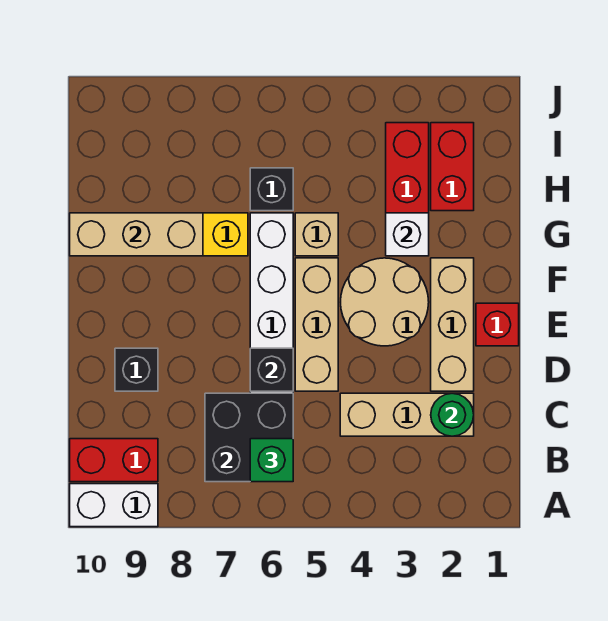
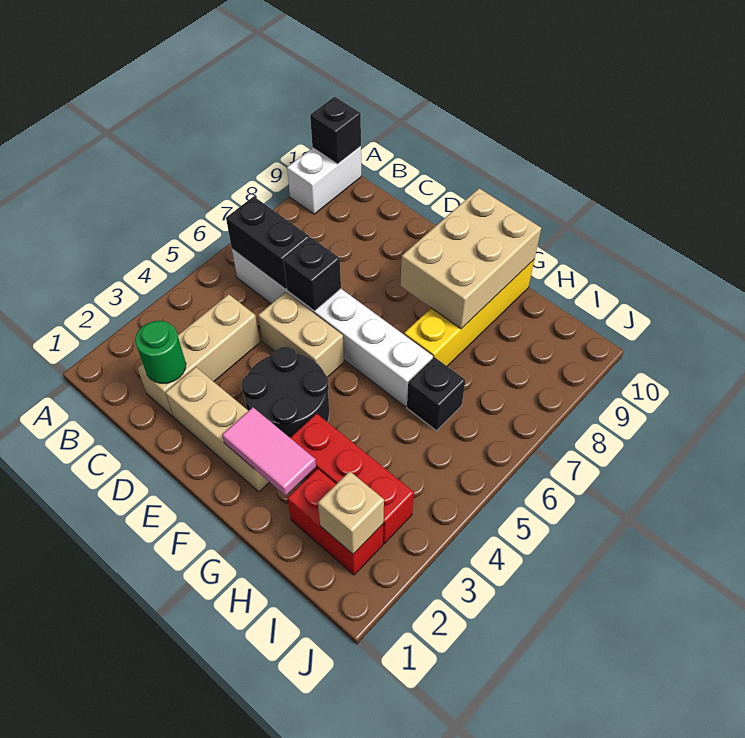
black 2x2 brick [205,393,293,482] -> black 1x2 brick [226,196,310,289]
green 1x1 brick [250,439,293,482] -> none
red 1x2 brick [70,439,158,482] -> none
tan 1x3 brick [295,258,338,391] -> tan 1x2 brick [258,292,344,377]
black 1x1 brick [115,348,158,391] -> black 1x1 brick moved to [310,97,361,164]
red 1x1 brick [476,303,519,346] -> none
tan 2x2 round brick [341,258,429,346] -> black 2x2 round brick [242,347,329,437]
none -> pink 1x2 tile [222,407,316,496]
white 1x1 brick [386,213,429,256] -> none
tan 1x1 brick [295,213,338,256] -> tan 1x1 brick moved to [318,471,384,554]
tan 1x3 brick [70,213,203,256] -> tan 2x3 brick [400,188,541,329]

